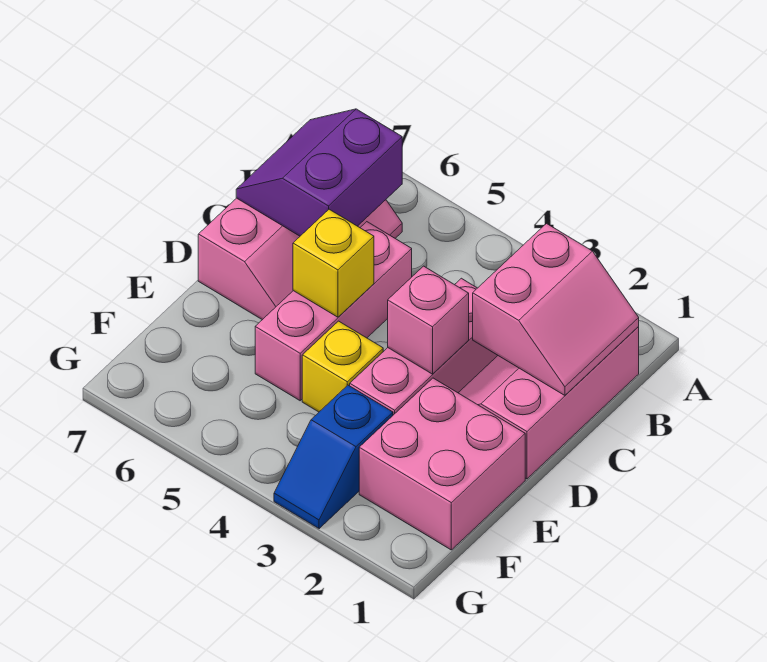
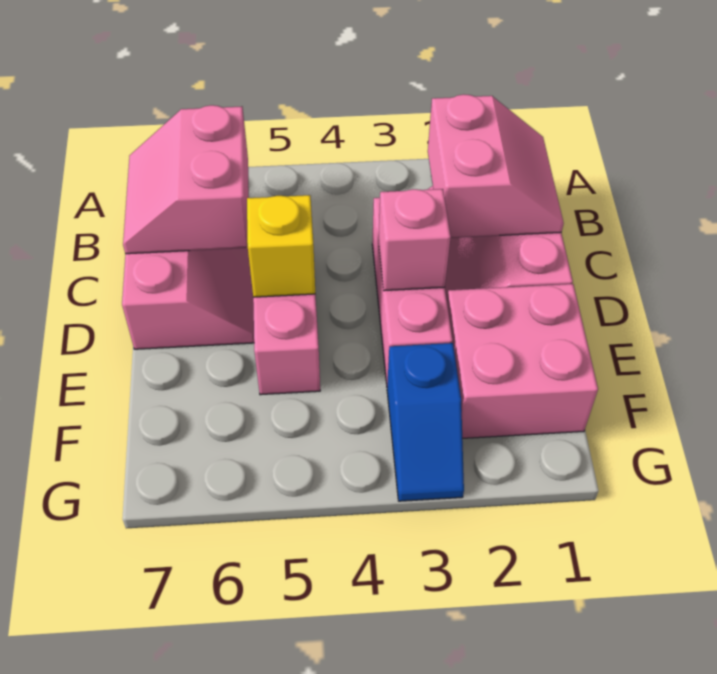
purple 2x2 slope [236,109,402,236] -> pink 2x2 slope [123,105,249,254]
yellow 1x1 brick [302,321,383,412] -> none

